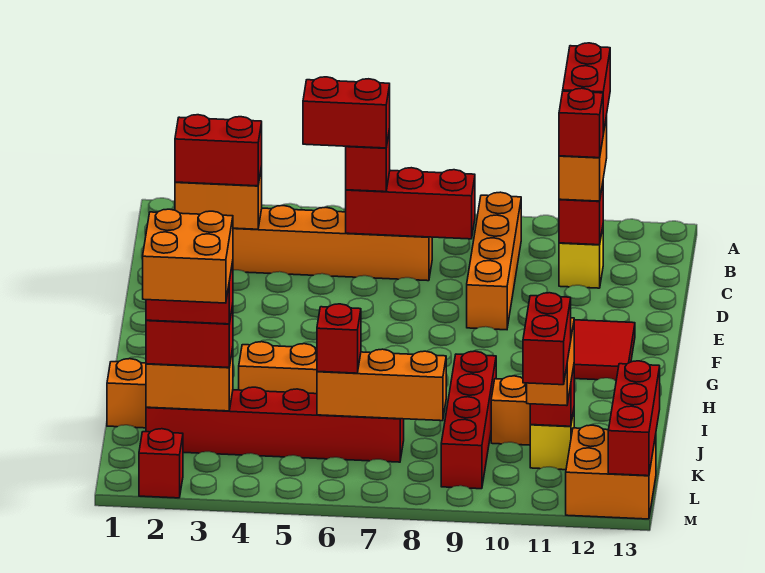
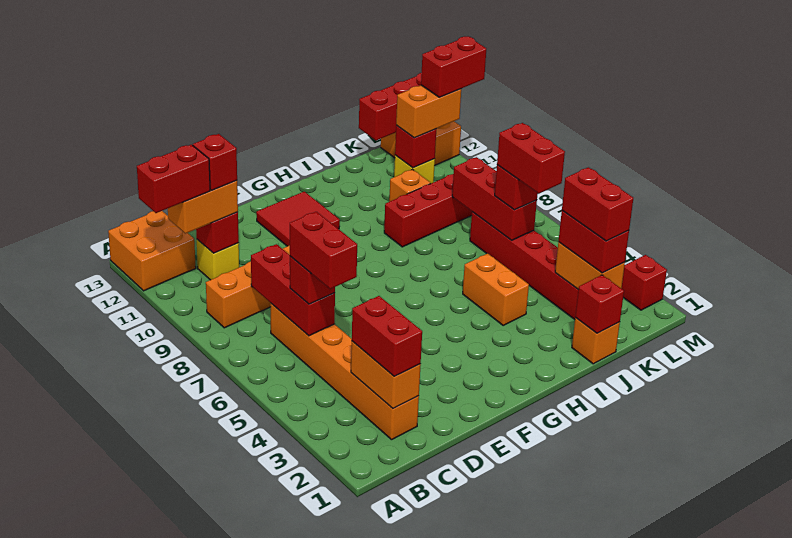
none -> red 1x1 brick [575,275,624,333]
orange 2x2 brick [143,209,233,303] -> orange 2x2 brick moved to [108,211,196,291]
none -> red 1x2 brick [497,123,565,193]
orange 1x3 brick [317,349,446,421] -> red 1x3 brick [452,157,537,240]

